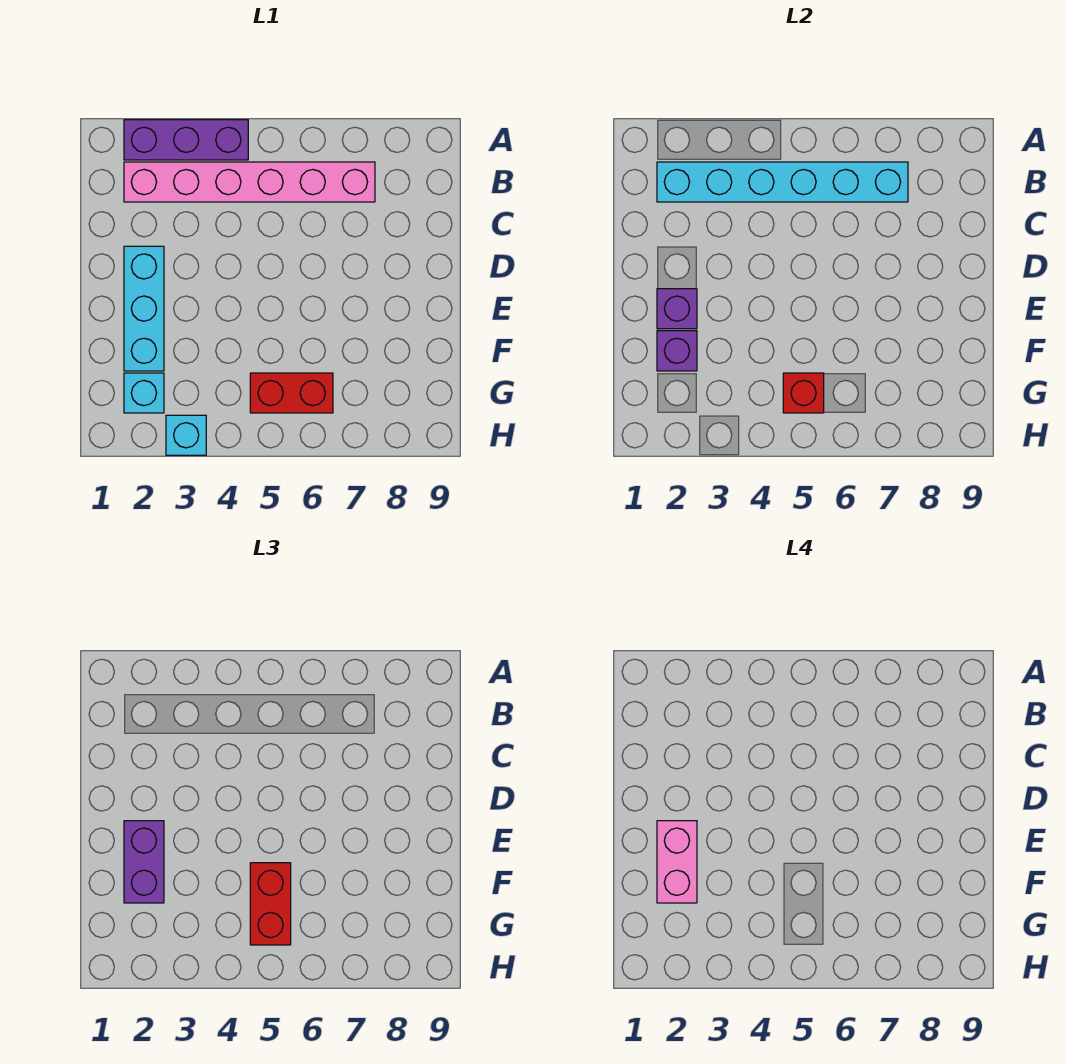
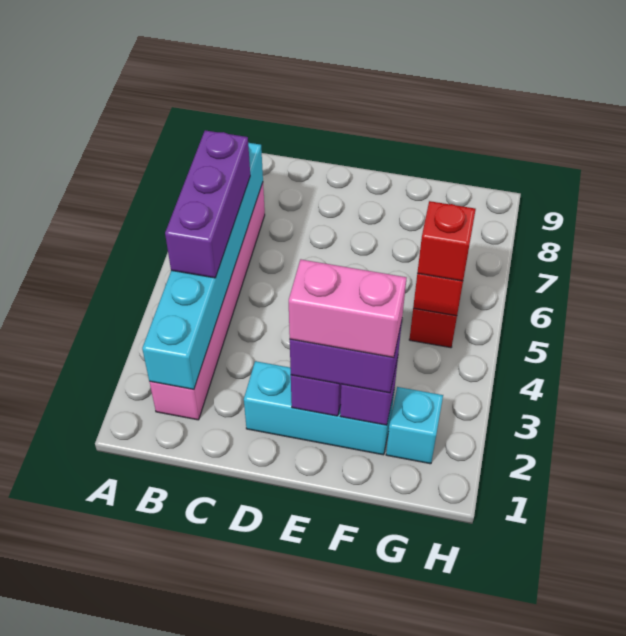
purple 1x3 brick [124,120,248,160] -> purple 1x3 brick moved to [165,130,250,278]
red 1x2 brick [250,863,291,945] -> red 1x1 brick [417,201,476,281]
cyan 1x1 brick [166,415,206,455] -> none

